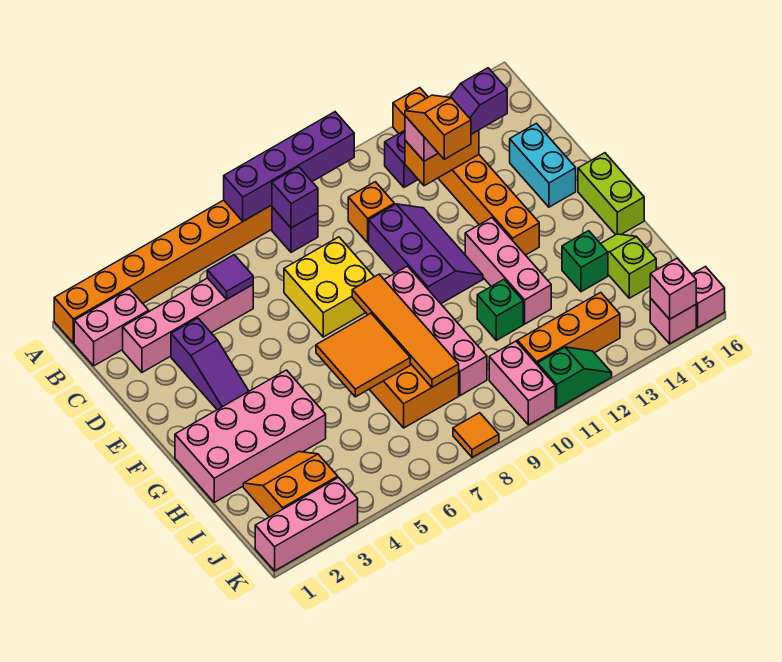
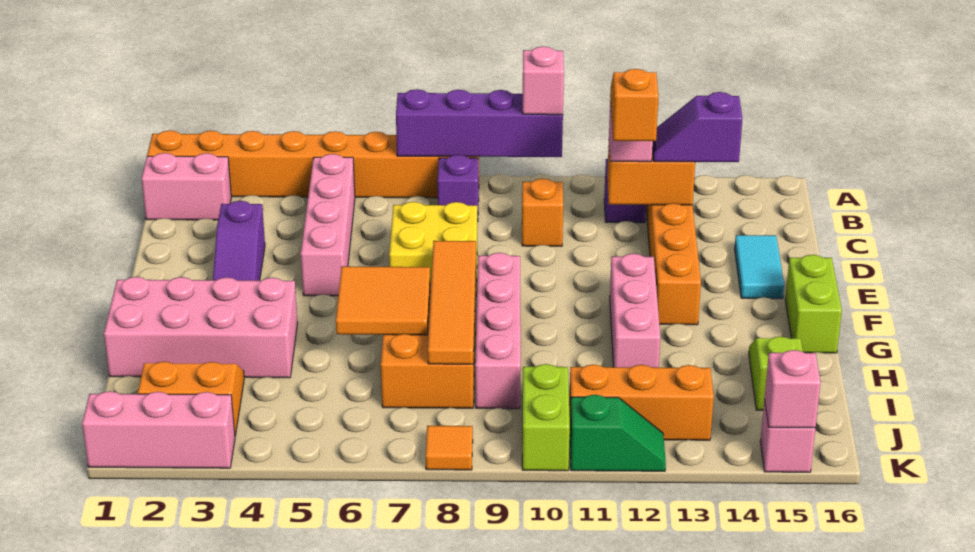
purple 1x1 brick [272,167,318,228] -> none
pink 1x4 brick [123,278,253,372] -> pink 1x4 brick turned to [301,154,355,296]
purple 1x1 tile [207,255,253,299] -> none
purple 2x3 slope [369,204,483,304] -> none
cyan 1x2 brick [510,123,576,207] -> cyan 1x2 tile [735,235,784,299]
green 1x1 brick [477,280,523,340] -> none
green 1x1 brick [562,231,608,292] -> none
pink 1x2 brick [489,341,555,425] -> lime 1x2 brick [522,364,570,471]
pink 1x1 brick [692,267,725,327] -> pink 1x1 brick moved to [523,46,564,115]

